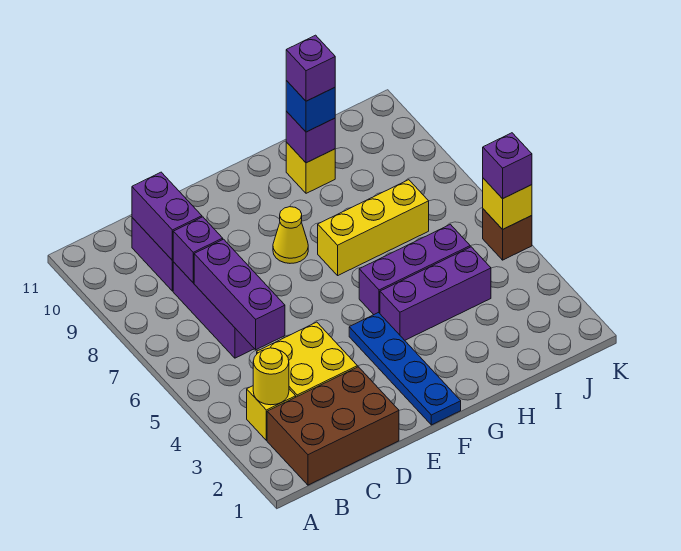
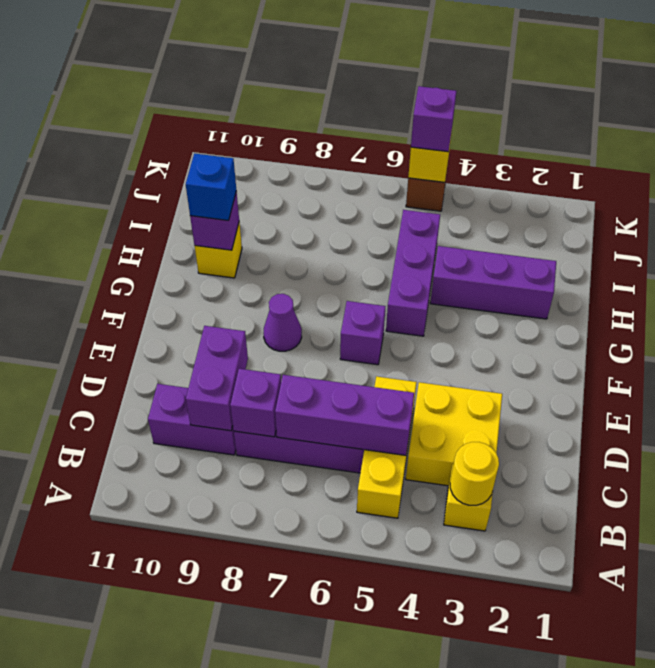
brown 2x3 brick [267,367,399,485] -> none
purple 1x2 brick [132,172,202,261] -> purple 1x2 brick turned to [186,326,248,431]
blue 1x4 plate [349,313,461,425] -> none
yellow 1x1 cone [273,207,308,263] -> purple 1x1 cone [263,294,302,351]
purple 1x3 brick [380,247,491,340] -> purple 1x3 brick turned to [430,246,556,319]
yellow 1x3 brick [318,180,429,275] -> yellow 1x3 brick moved to [357,376,417,518]
purple 1x1 brick [286,35,335,101] -> purple 1x1 brick moved to [340,301,385,365]

